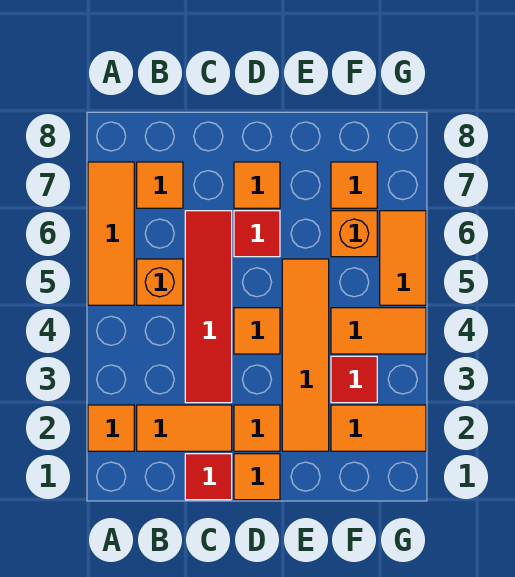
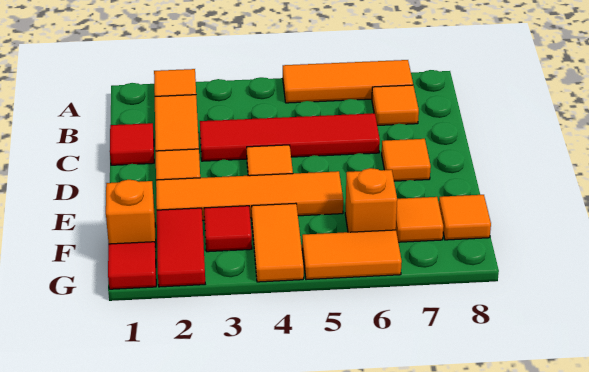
orange 1x1 brick [137,259,183,305] -> orange 1x1 brick moved to [106,180,156,250]
orange 1x1 tile [234,454,280,500] -> orange 1x1 tile moved to [439,195,491,240]
red 1x1 tile [234,211,280,257] -> red 1x1 tile moved to [108,242,156,289]
orange 1x2 tile [331,405,426,451] -> red 1x2 tile [157,208,205,287]

